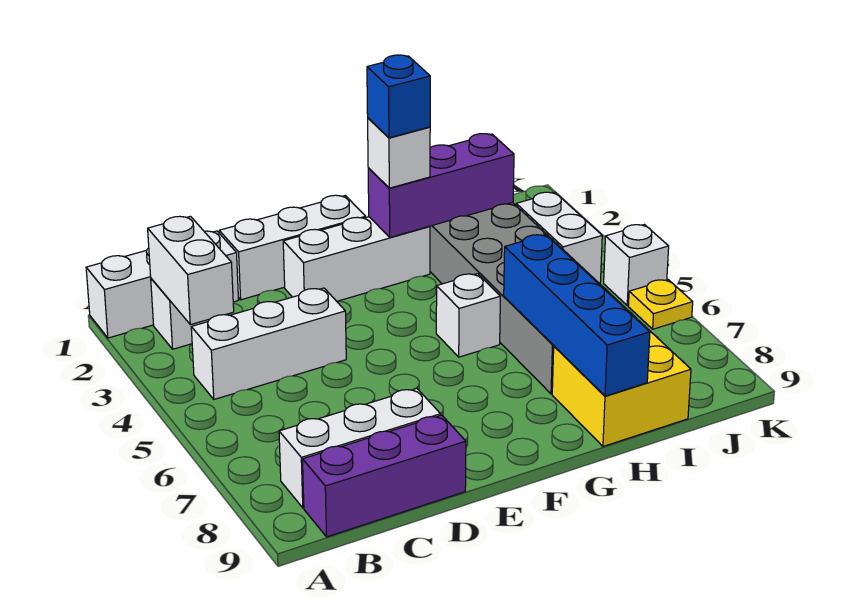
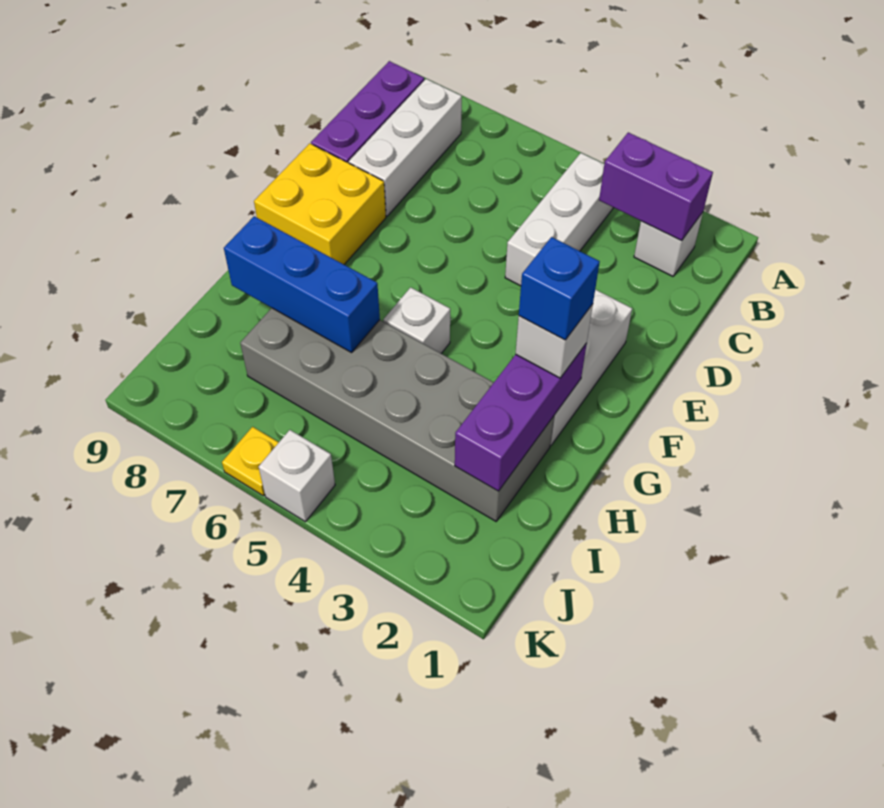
white 1x3 brick [86,231,238,338] -> none
white 1x2 brick [148,216,234,325] -> purple 1x2 brick [599,132,713,241]
white 1x3 brick [219,195,366,300] -> none
blue 1x4 brick [504,235,650,396] -> blue 1x3 brick [224,216,380,353]
yellow 2x2 brick [552,320,691,446] -> yellow 2x2 brick moved to [254,143,386,264]
white 1x2 brick [516,192,602,283] -> none

